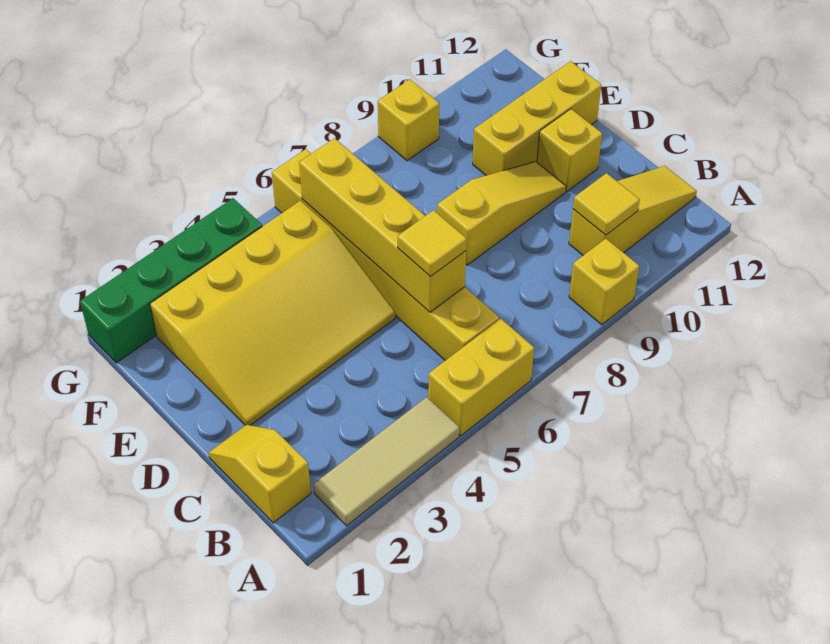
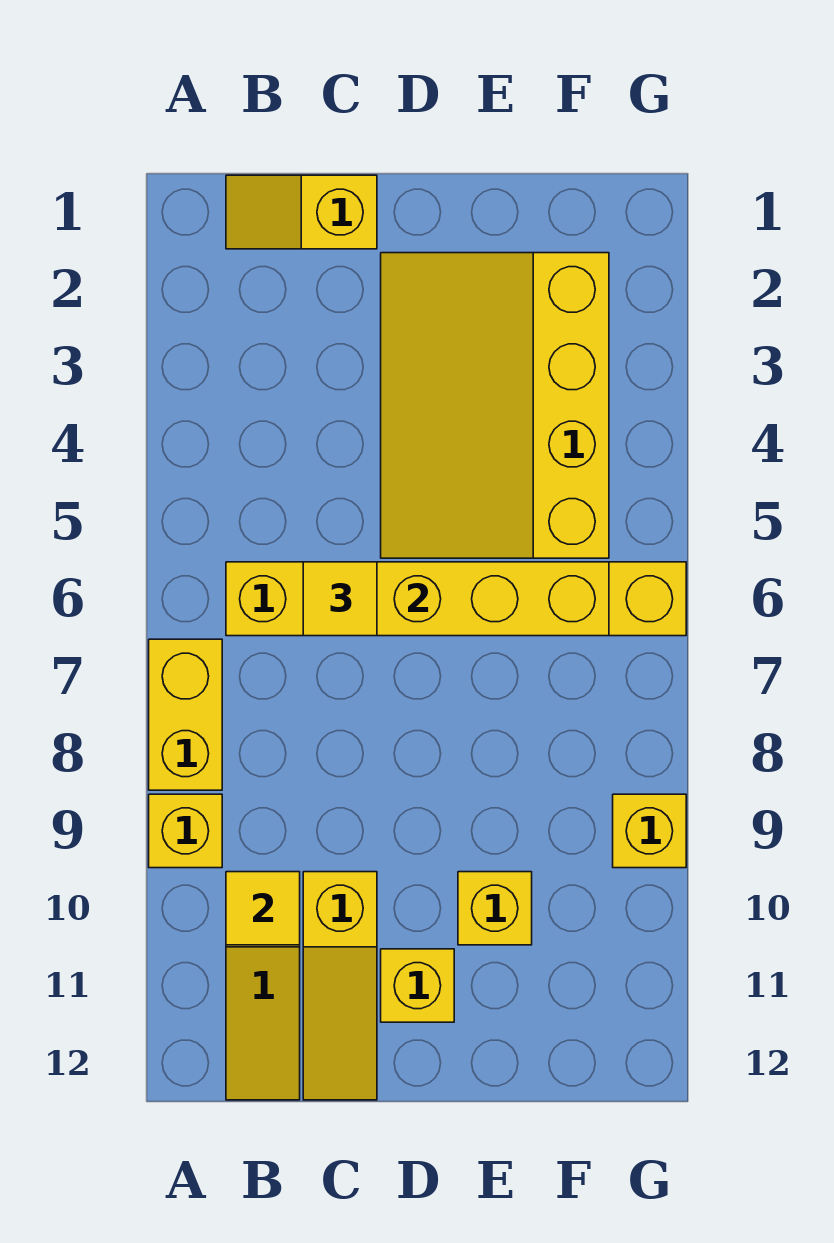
tan 1x3 tile [314,397,459,526] -> none
yellow 1x2 brick [428,319,534,436] -> yellow 1x2 brick moved to [149,639,222,790]
yellow 1x2 slope [209,425,311,523] -> yellow 1x2 slope turned to [226,175,377,249]
yellow 1x3 slope [437,161,566,265] -> yellow 1x3 slope moved to [303,872,377,1100]
yellow 1x3 brick [473,61,601,175] -> yellow 1x1 brick [458,872,532,945]
green 1x4 brick [80,198,262,363] -> none

